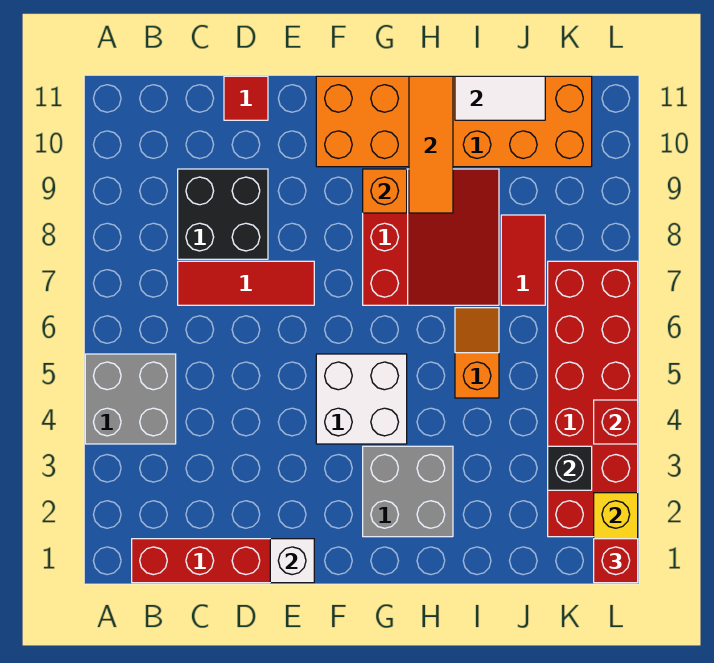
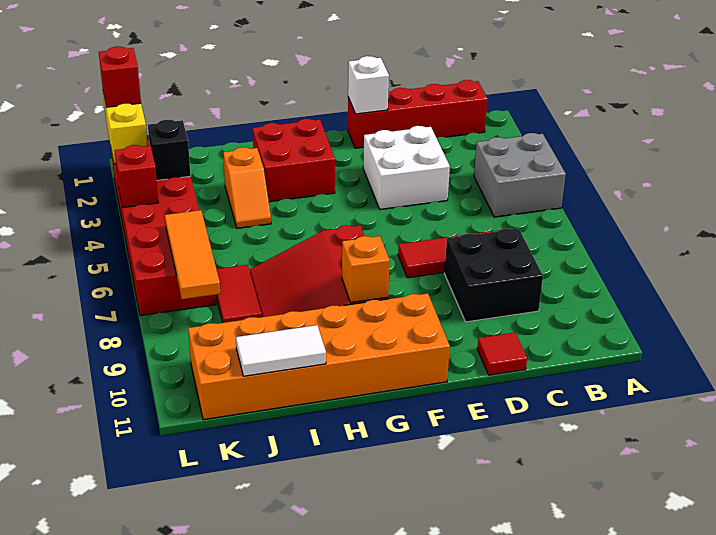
white 2x2 brick [316,354,407,444] -> white 2x2 brick moved to [363,126,450,210]
grey 2x2 brick [363,446,453,537] -> red 2x2 brick [253,119,335,202]
orange 1x3 tile [409,76,453,213] -> orange 1x3 tile moved to [165,210,220,299]
orange 1x2 slope [455,308,499,398] -> orange 1x2 slope moved to [223,147,271,228]

